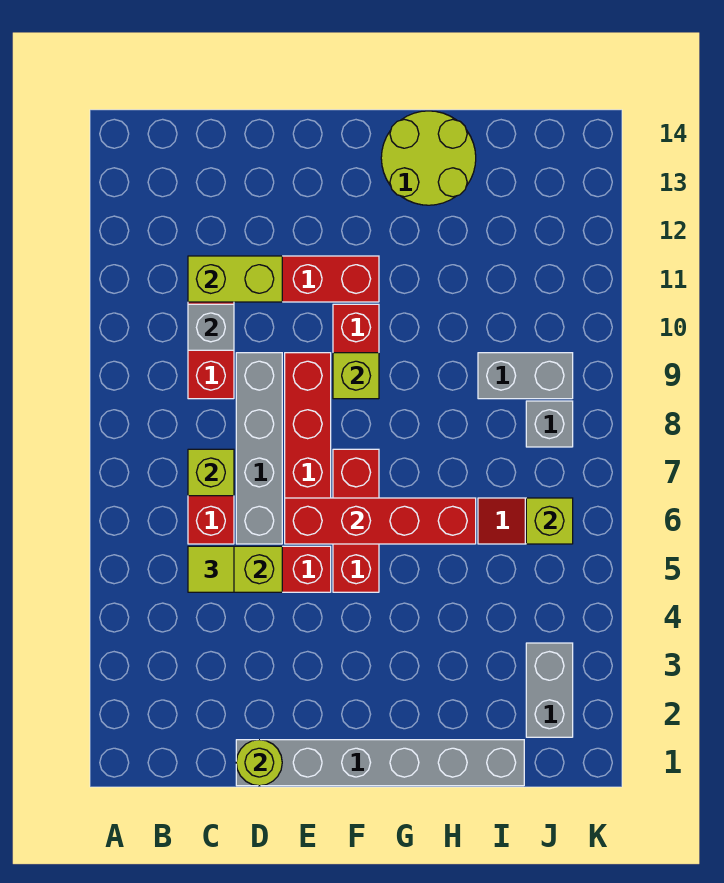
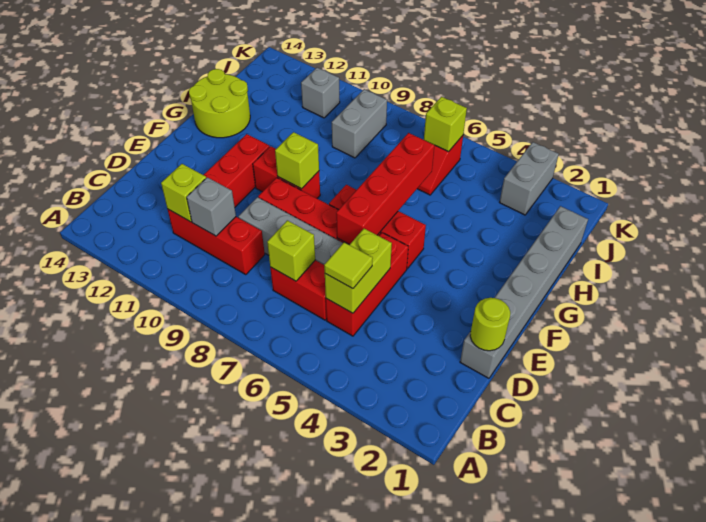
lime 1x2 brick [188,256,282,302] -> lime 1x1 brick [161,164,206,222]
grey 1x2 brick [526,643,573,737] -> grey 1x2 brick turned to [500,142,559,215]
grey 1x1 brick [526,401,573,447] -> grey 1x1 brick moved to [301,68,340,118]

